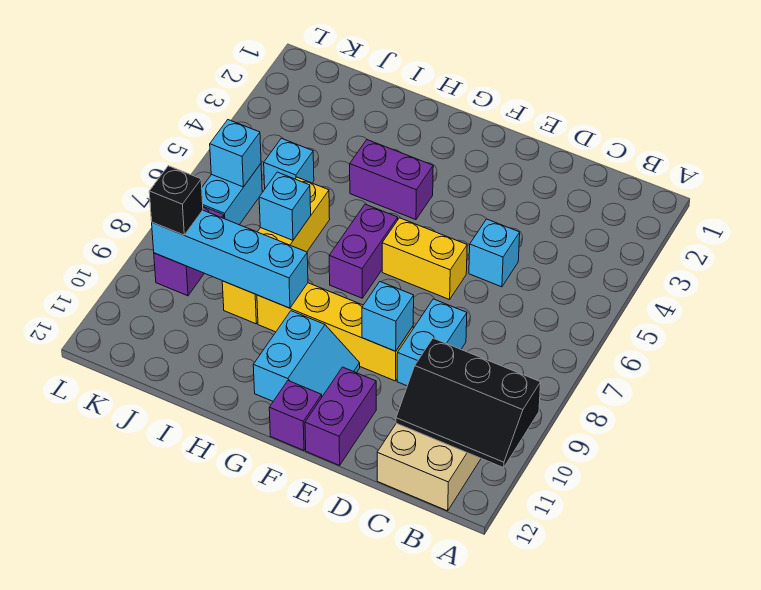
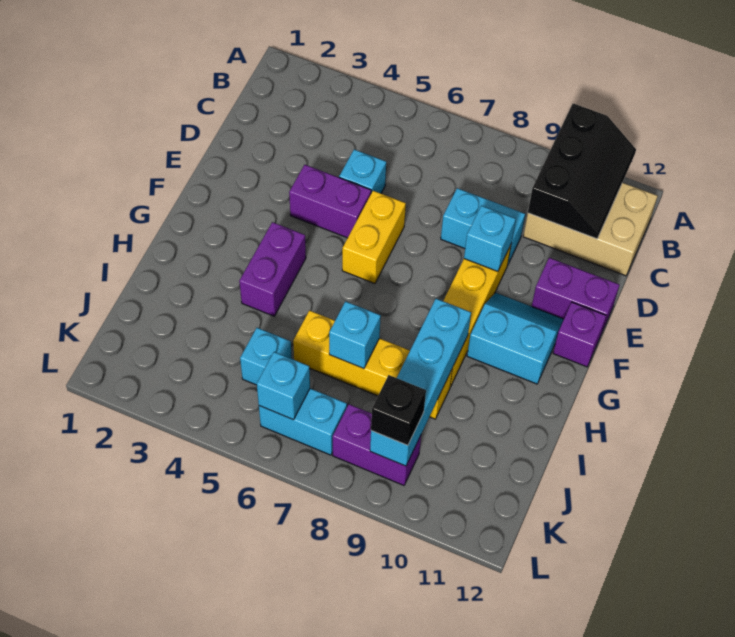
purple 1x2 brick [329,204,398,298] -> purple 1x2 brick moved to [289,165,371,238]

